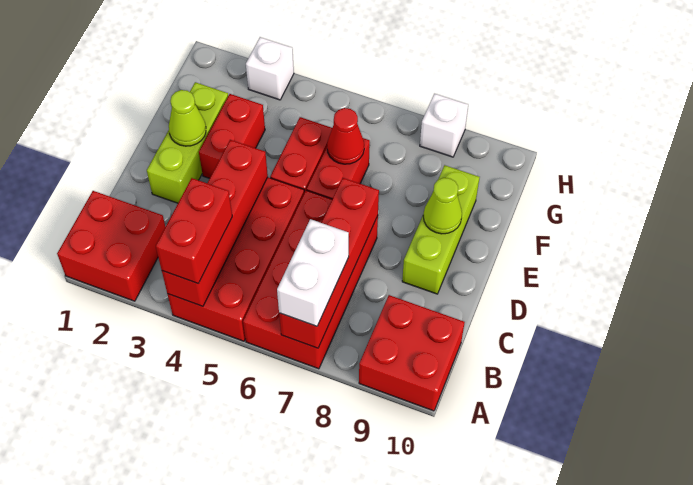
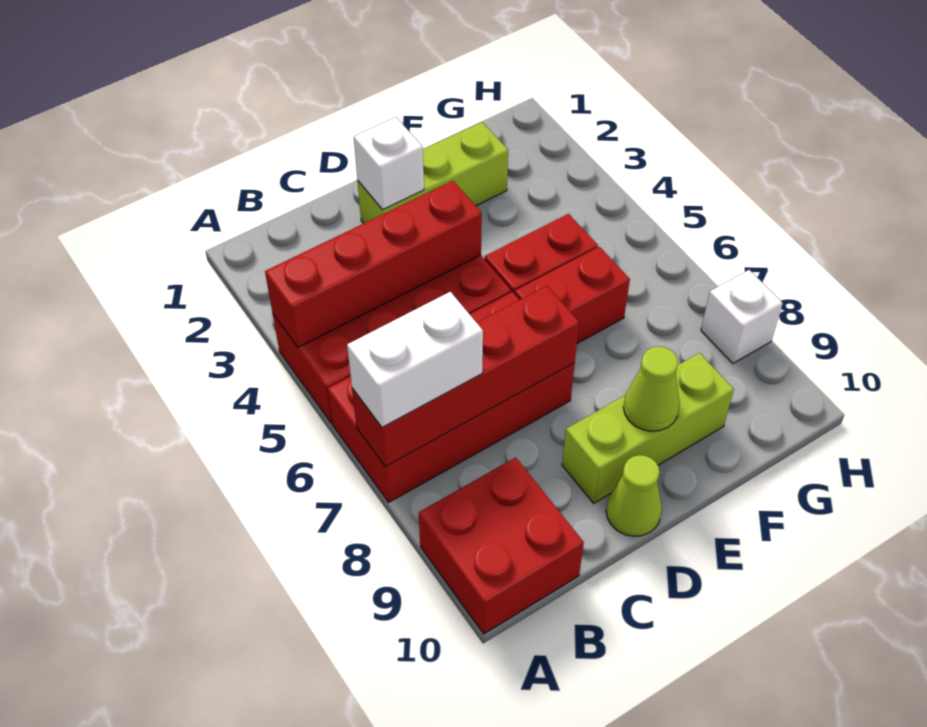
red 2x2 brick [57,191,165,301] -> none
red 1x2 brick [156,178,232,284] -> none
lime 1x1 cone [169,90,206,146] -> lime 1x1 cone moved to [606,455,662,536]
red 1x2 brick [199,94,265,178] -> none
red 1x1 cone [327,108,364,164] -> none
white 1x1 brick [246,37,294,100] -> white 1x1 brick moved to [354,117,424,210]

